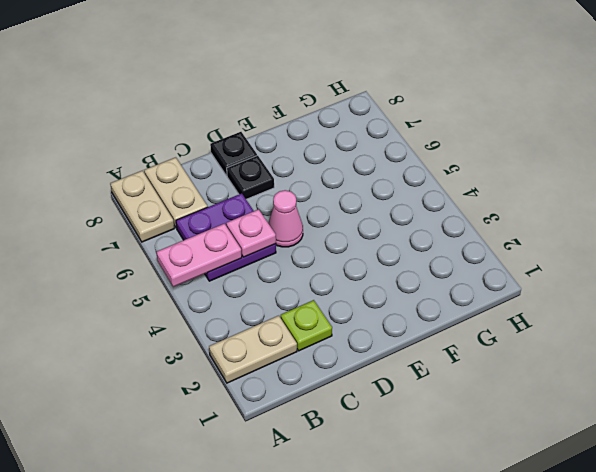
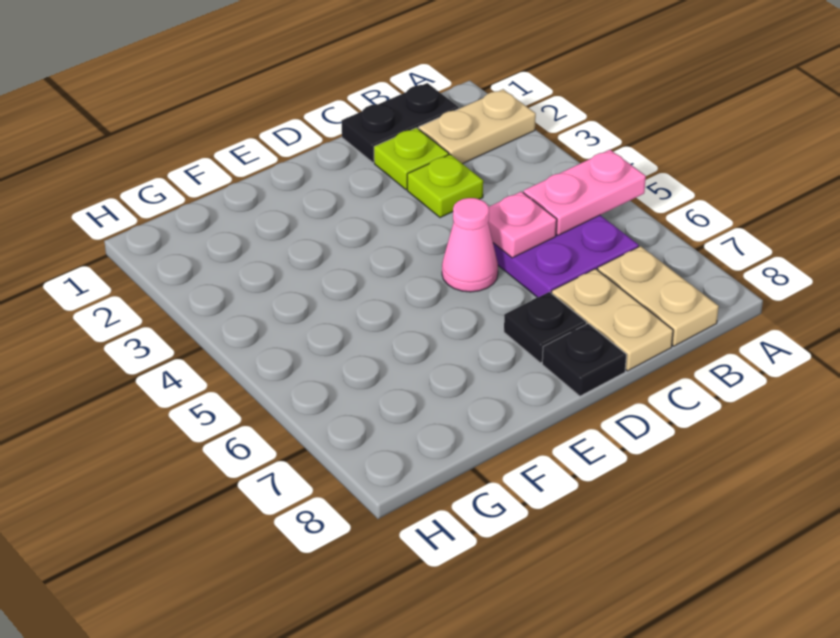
tan 1x2 plate [110,171,174,242] -> tan 1x2 plate moved to [551,269,673,371]
none -> black 1x2 plate [342,83,459,162]
none -> lime 1x1 plate [407,154,483,218]

